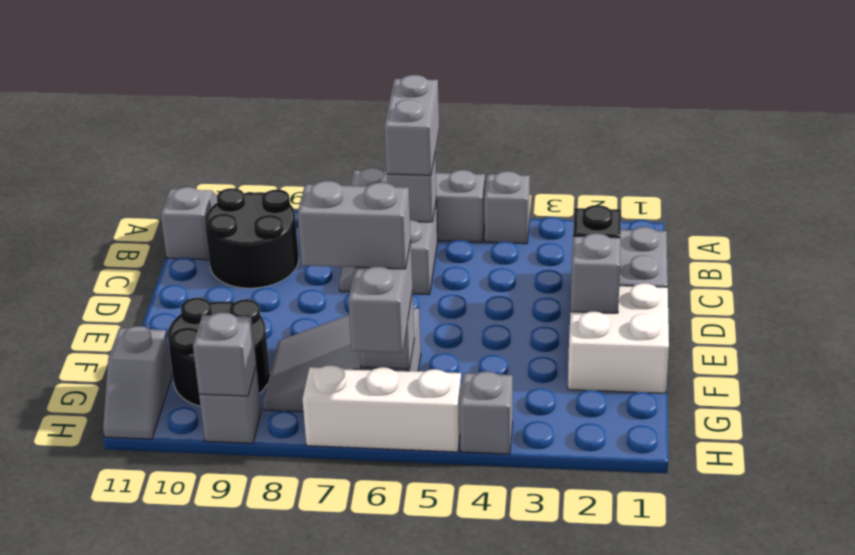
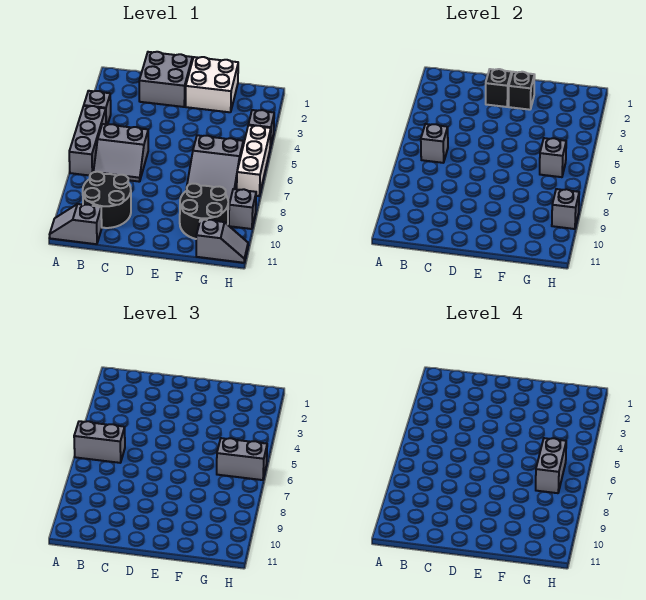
grey 1x1 brick [570,233,621,313] -> black 1x1 brick [509,72,535,110]

